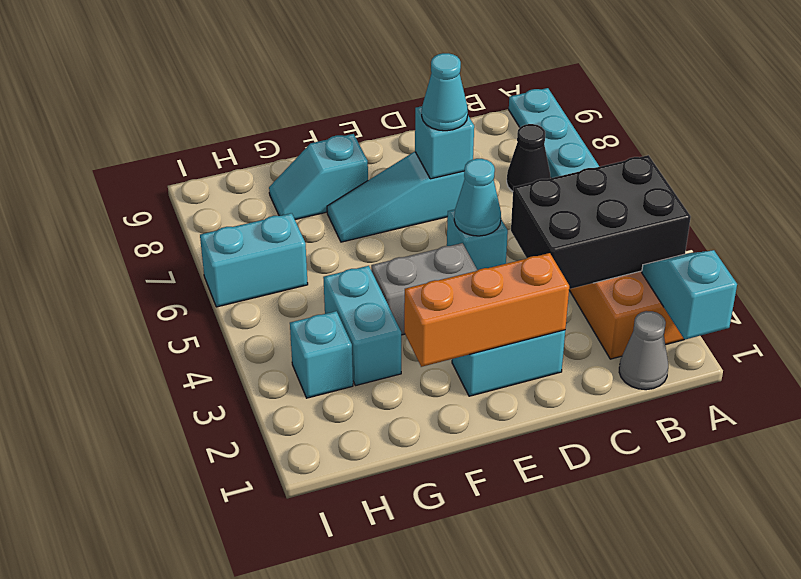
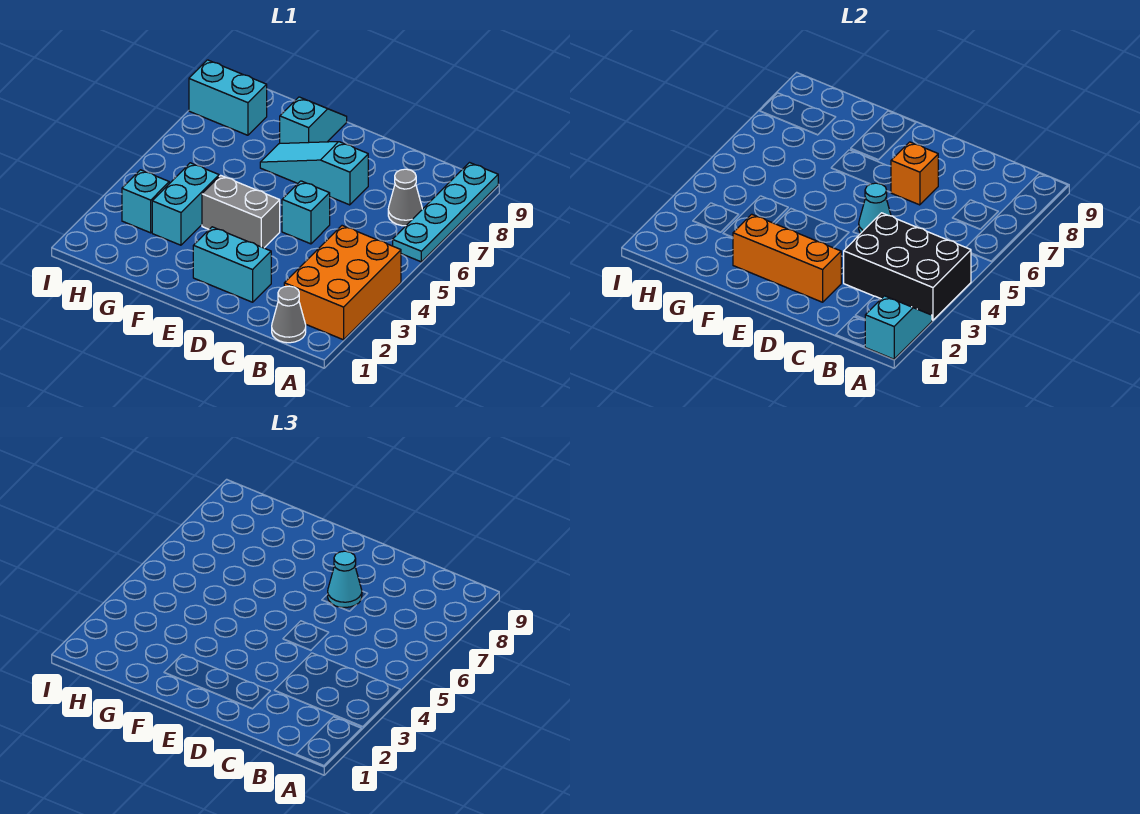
black 1x1 cone [507,124,550,191] -> grey 1x1 cone [388,169,422,226]
cyan 1x1 brick [415,106,474,179] -> orange 1x1 brick [891,142,938,205]
cyan 1x2 slope [269,134,368,220] -> cyan 1x2 slope turned to [280,97,347,143]
cyan 1x2 brick [200,213,308,307] -> cyan 1x2 brick moved to [189,60,267,135]

